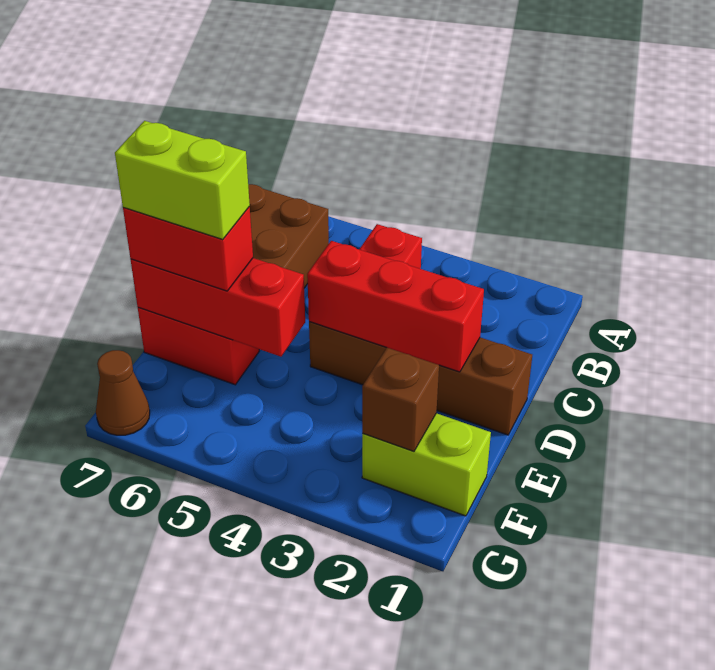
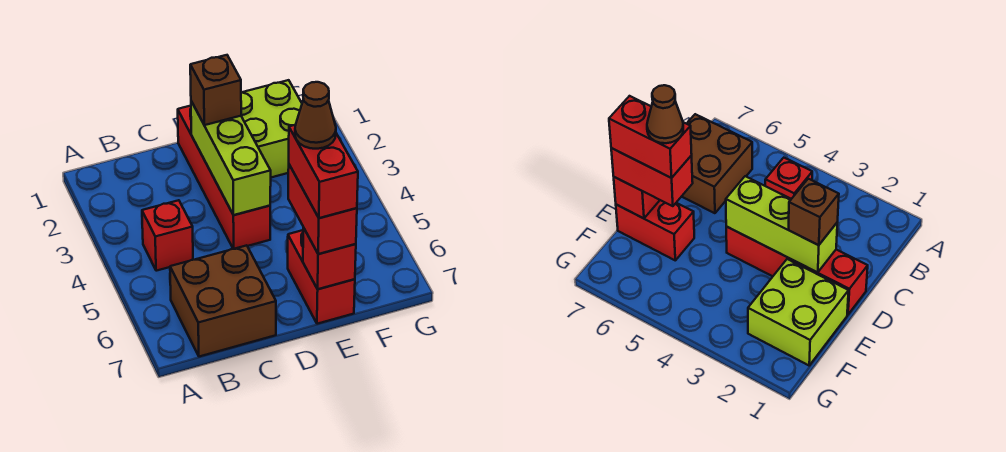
brown 1x4 brick [309,322,532,435] -> red 1x4 brick [178,106,270,249]
red 1x3 brick [307,241,484,372] -> lime 1x3 brick [191,101,271,215]
red 1x3 brick [131,258,305,357] -> red 1x1 brick [303,228,356,289]
lime 1x2 brick [115,121,250,240] -> red 1x2 brick [289,125,358,218]
lime 1x2 brick [362,413,491,516] -> lime 2x2 brick [241,80,302,177]
brown 1x1 brick [362,348,439,451] -> brown 1x1 brick moved to [190,55,241,125]
brown 1x1 cone [96,350,150,435] -> brown 1x1 cone moved to [295,82,336,149]

